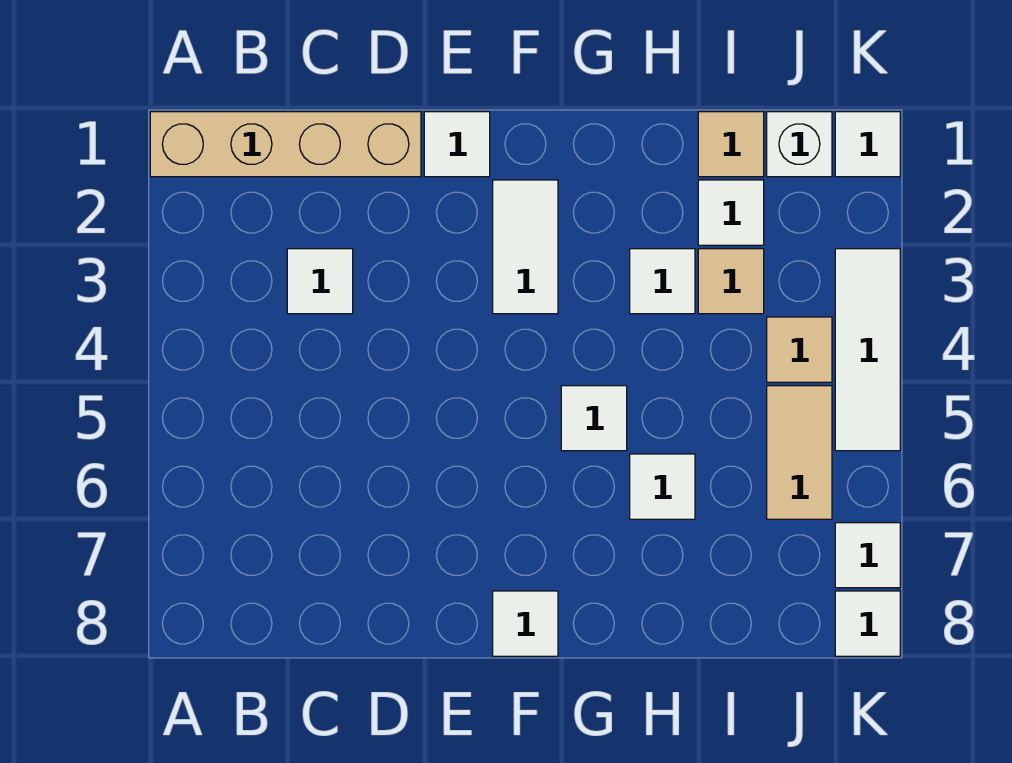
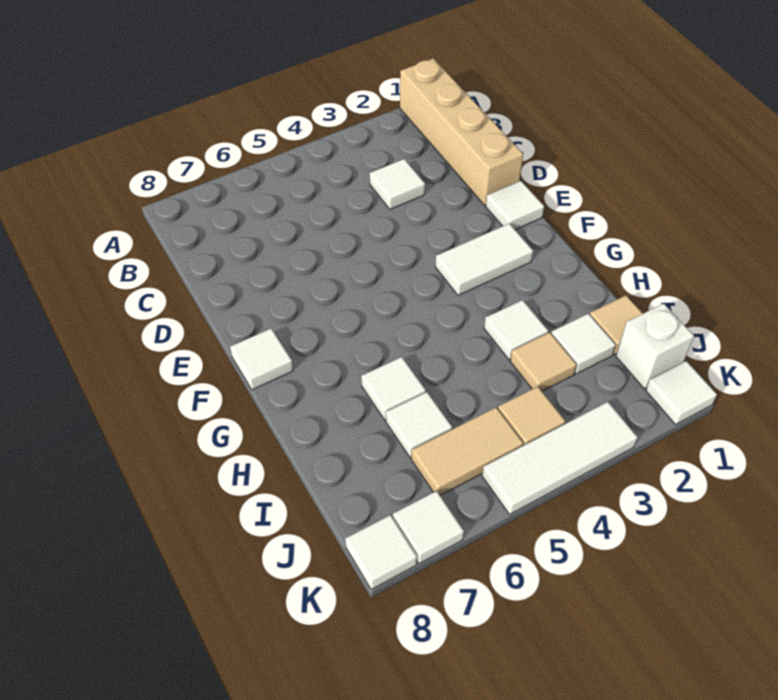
white 1x1 tile [561,386,627,451] -> white 1x1 tile moved to [386,392,452,458]

